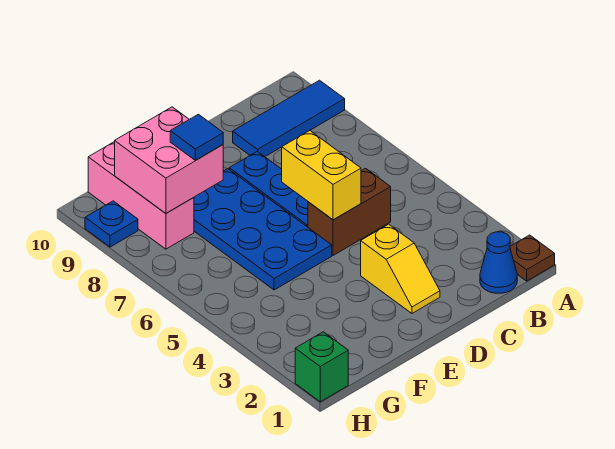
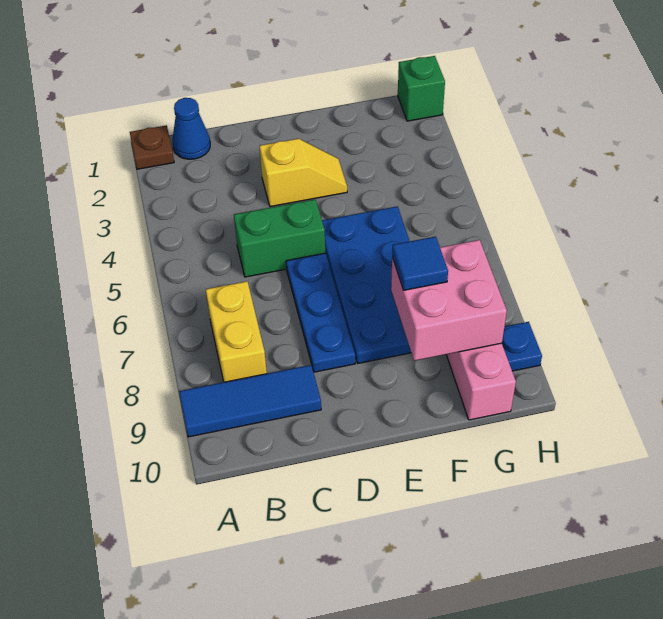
brown 1x2 brick [308,168,391,255] -> green 1x2 brick [234,199,325,277]
yellow 1x2 slope [361,224,440,313] -> yellow 1x2 slope turned to [259,139,347,207]
yellow 1x2 brick [282,131,361,220] -> yellow 1x2 brick moved to [206,281,267,382]

